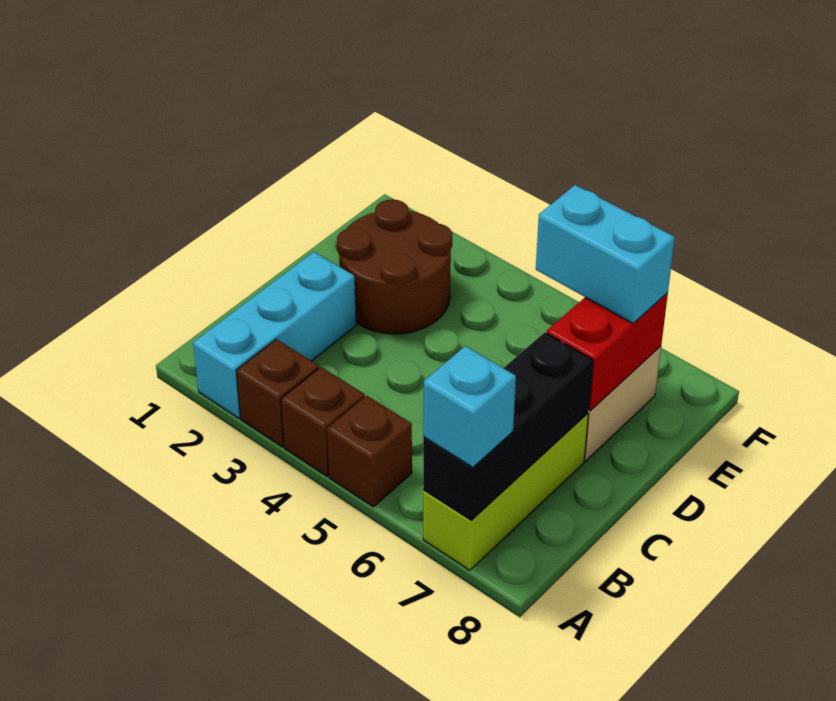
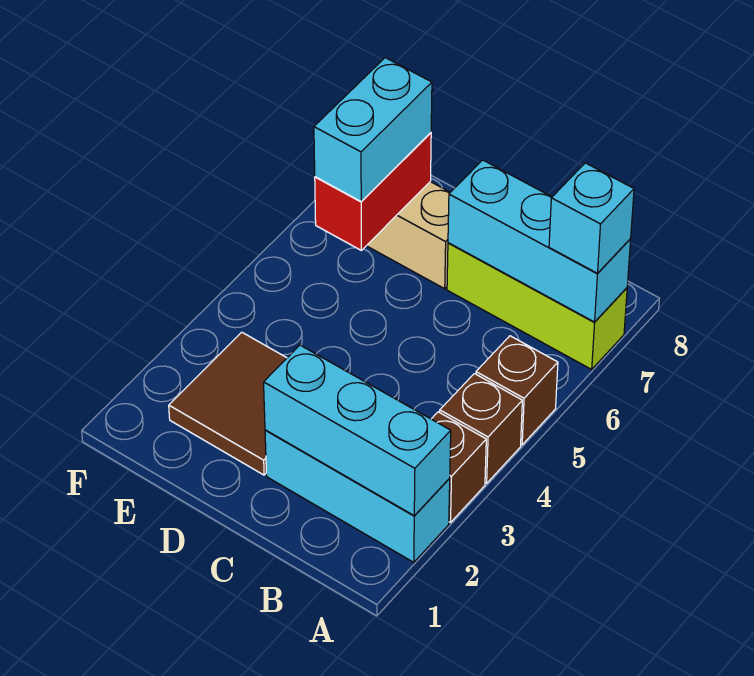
none -> cyan 1x3 brick [264,345,451,516]
black 1x3 brick [423,332,593,520] -> cyan 1x3 brick [448,160,631,322]
brown 2x2 round brick [337,199,452,334] -> brown 2x2 tile [169,332,287,475]
red 1x2 brick [547,293,668,411] -> red 1x2 brick turned to [315,133,431,250]

